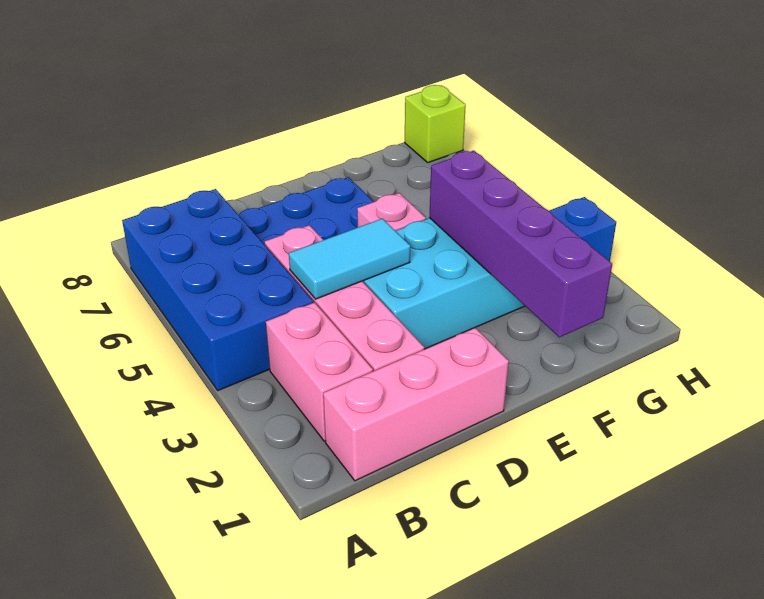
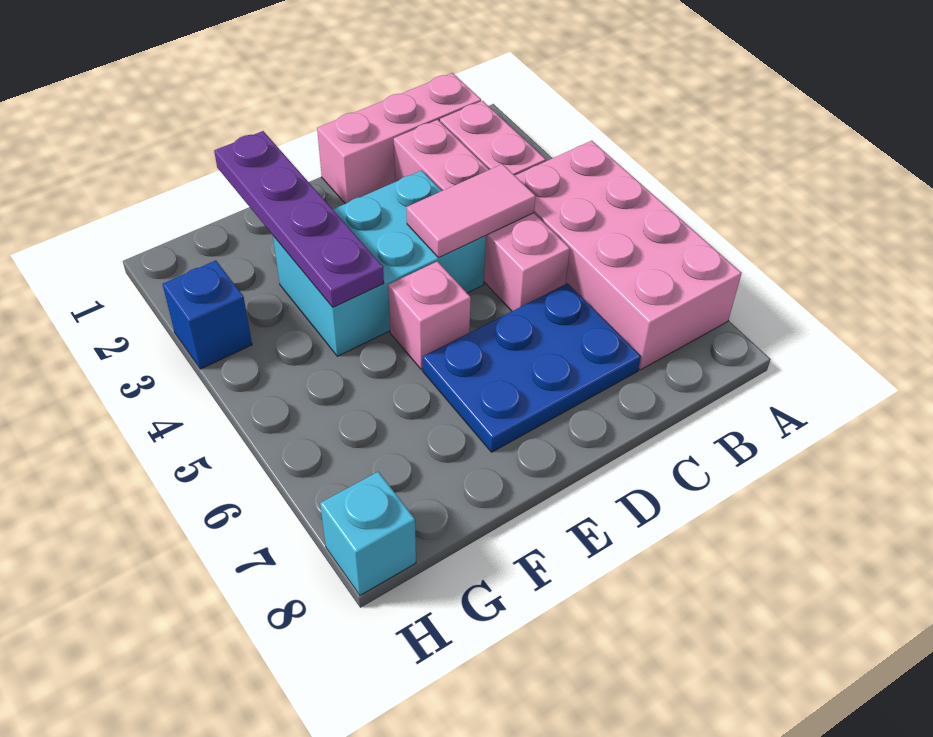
blue 2x4 brick [122,189,313,391] -> pink 2x4 brick [515,141,742,370]
cyan 1x2 tile [289,219,410,299] -> pink 1x2 tile [407,164,535,258]
purple 1x4 brick [429,150,612,337] -> purple 1x4 plate [214,131,384,307]
lime 1x1 brick [405,85,466,163] -> cyan 1x1 brick [320,472,416,595]

